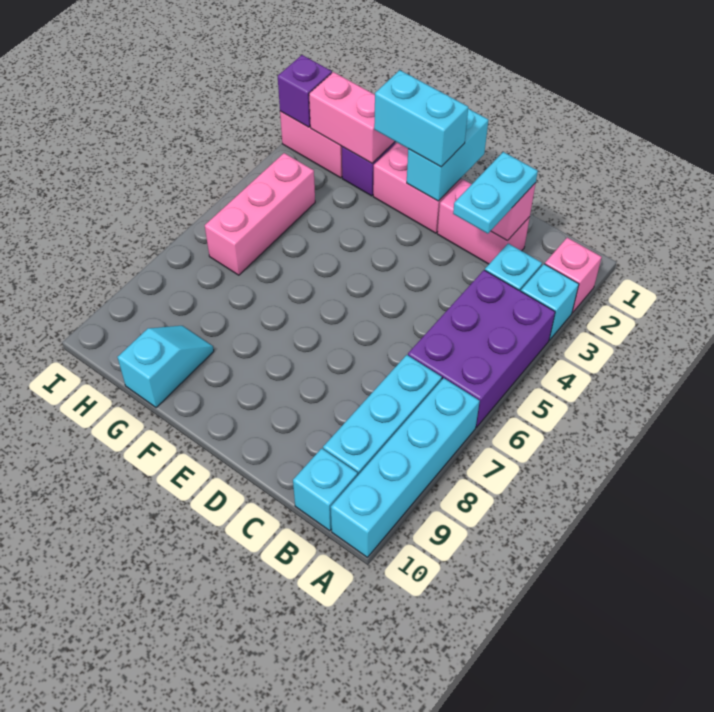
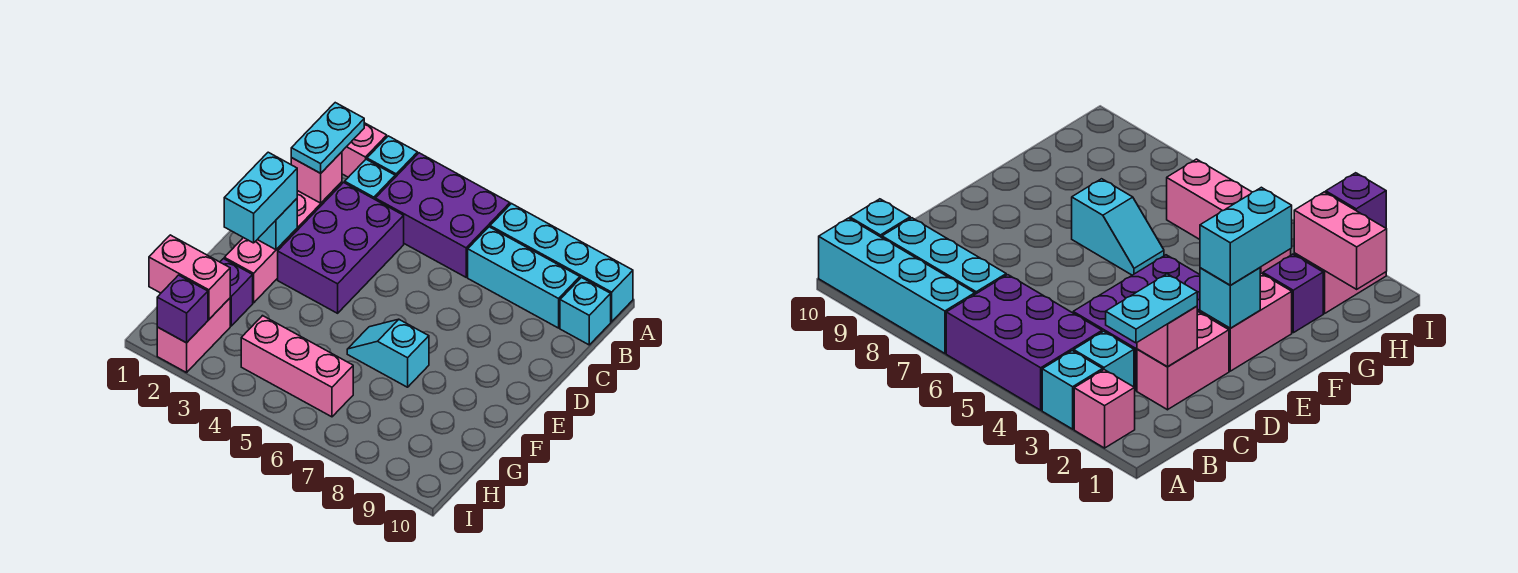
cyan 1x2 plate [453,152,538,234] -> cyan 1x2 plate turned to [291,103,364,173]
none -> purple 2x3 brick [278,183,404,313]
cyan 1x2 brick [407,108,488,201] -> cyan 1x1 brick [257,199,297,250]
pink 1x2 brick [309,72,395,163] -> pink 1x2 brick turned to [149,235,230,319]
cyan 1x2 slope [117,326,214,408] -> cyan 1x2 slope moved to [347,319,429,387]

